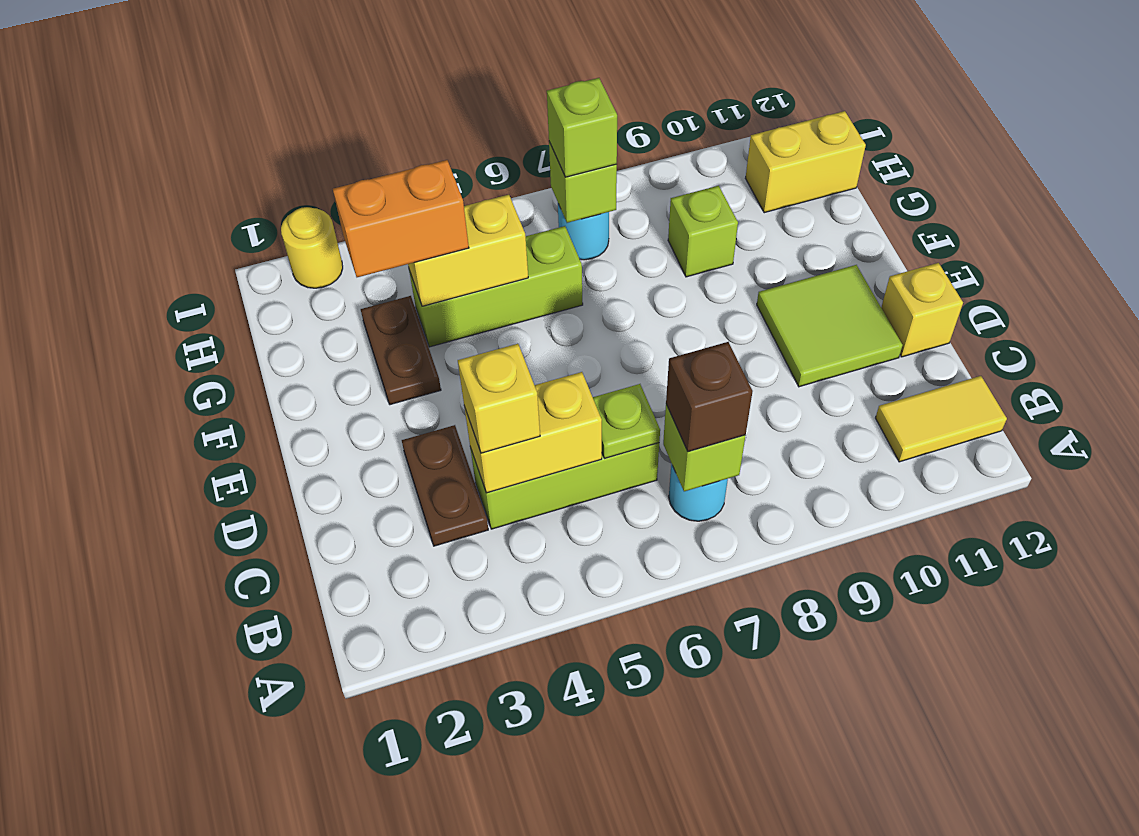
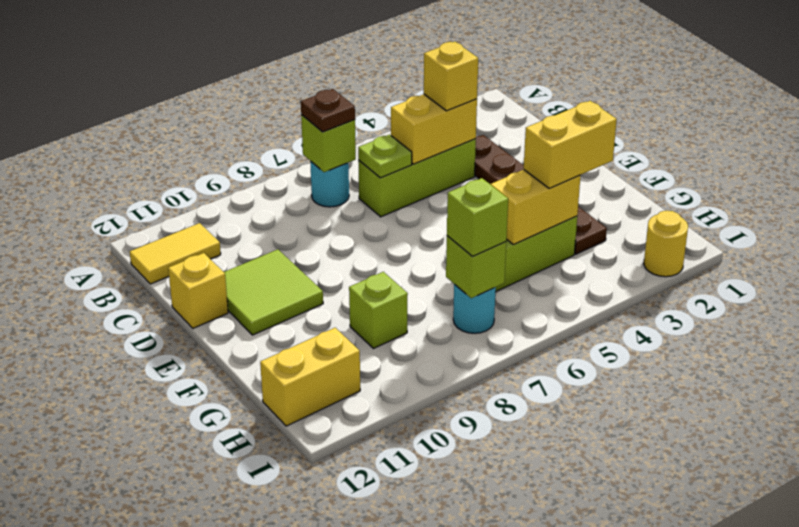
brown 1x1 brick [666,342,753,452] -> brown 1x1 plate [301,89,355,132]
orange 1x2 brick [333,160,469,277] -> yellow 1x2 brick [524,101,617,188]

